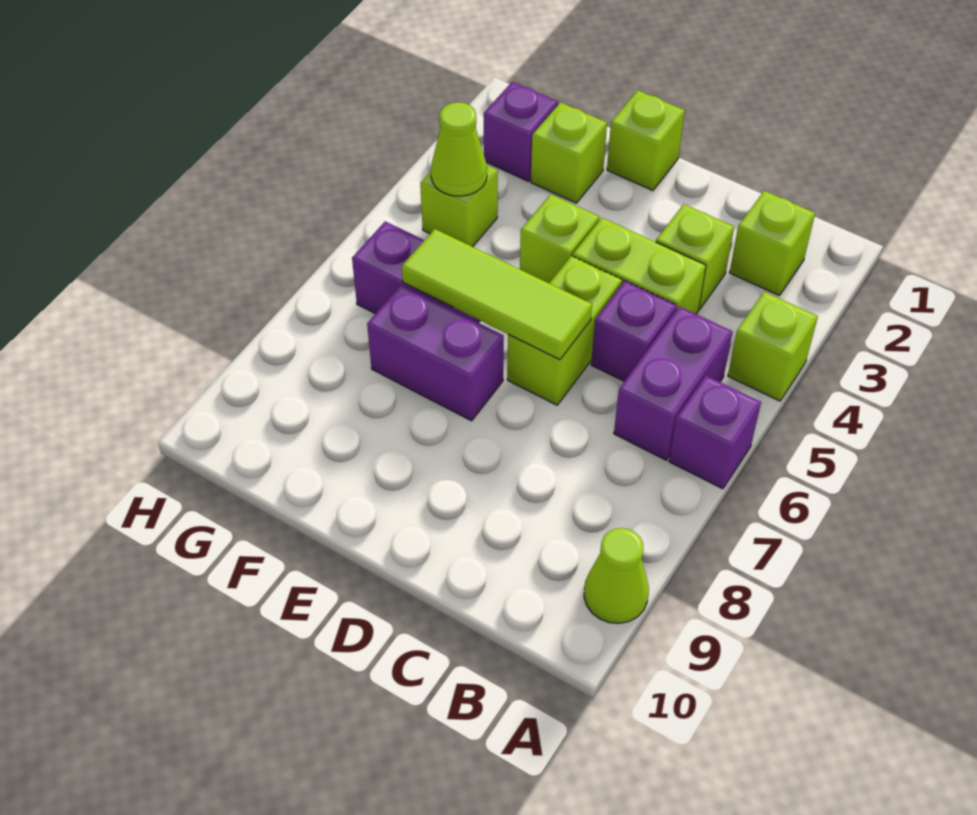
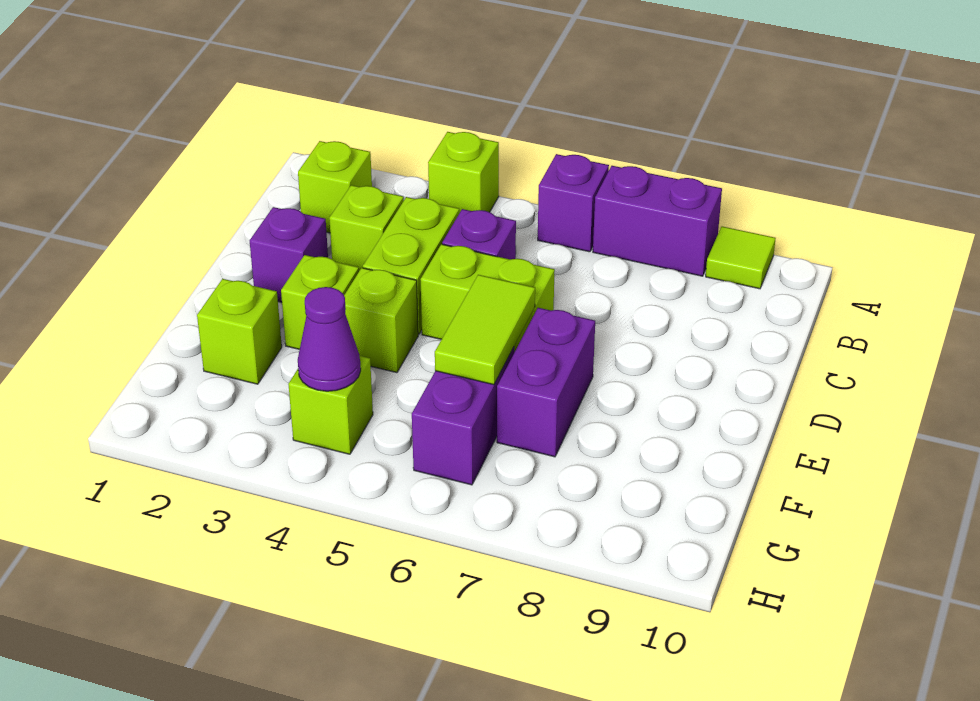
lime 1x1 cone [584,528,649,623] -> lime 1x1 tile [706,226,776,289]
purple 1x2 brick [614,307,733,460] -> purple 1x2 brick moved to [593,166,722,276]
lime 1x3 tile [402,229,592,360] -> lime 1x2 tile [435,275,535,385]
lime 1x1 brick [607,90,685,190] -> lime 1x1 brick moved to [281,255,359,349]
purple 1x1 brick [484,82,558,181] -> purple 1x1 brick moved to [250,207,328,302]
lime 1x1 cone [431,102,487,196] -> purple 1x1 cone [298,287,361,391]

